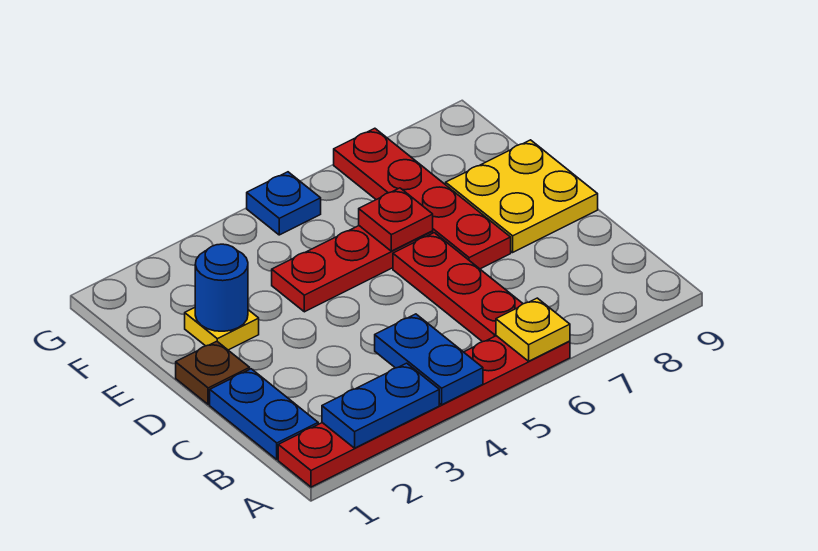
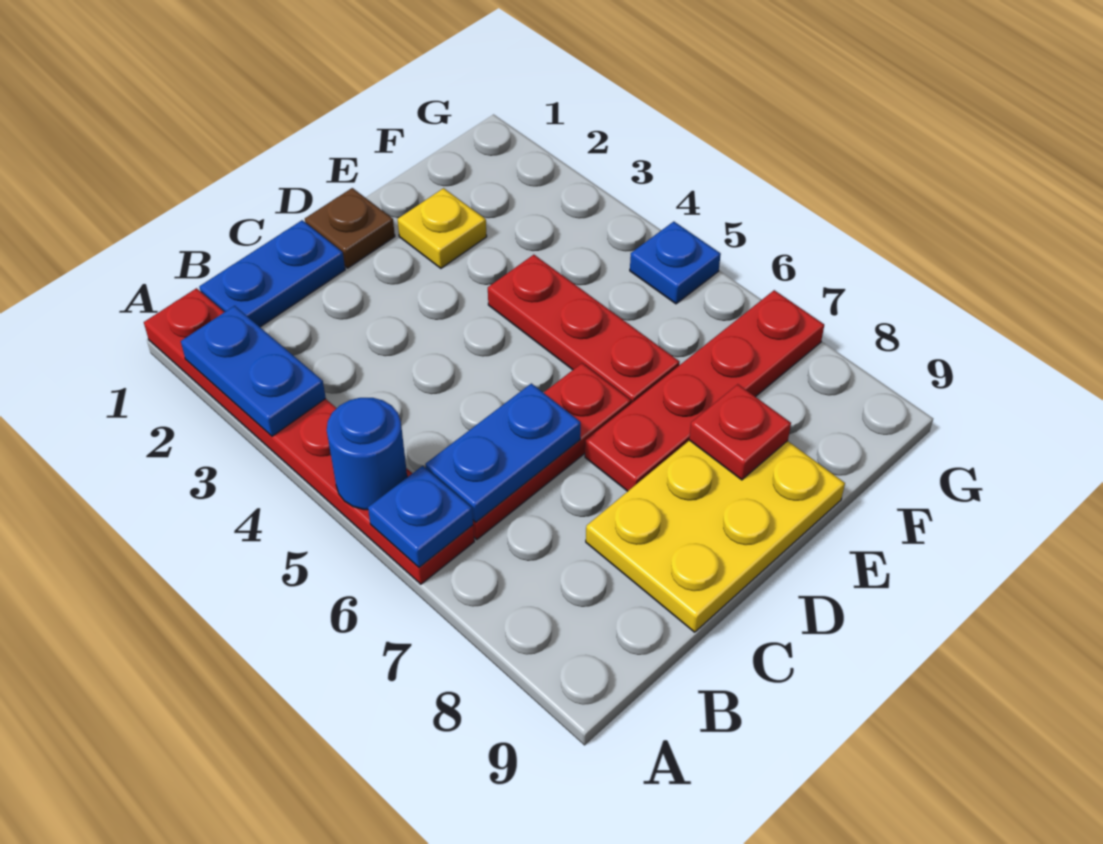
blue 1x2 plate [375,314,483,405] -> blue 1x2 plate moved to [425,383,581,522]
yellow 1x1 plate [496,298,570,361] -> blue 1x1 plate [368,466,473,567]
yellow 2x2 plate [445,140,598,252] -> yellow 2x3 plate [586,440,845,632]
blue 1x1 round brick [195,244,248,331] -> blue 1x1 round brick moved to [327,398,407,510]
red 1x1 plate [359,188,433,251] -> red 1x1 plate moved to [689,384,791,480]

